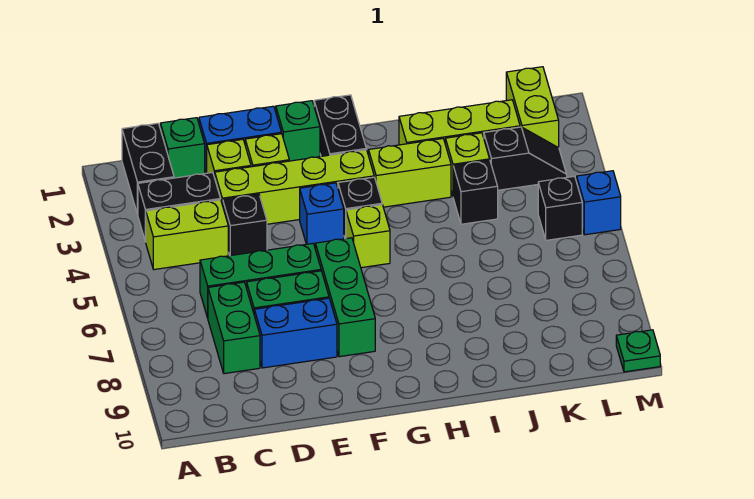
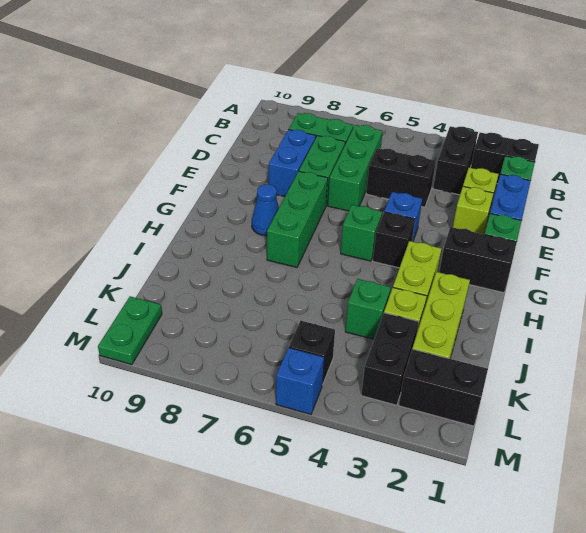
lime 1x2 brick [146,200,228,270] -> none
lime 1x4 brick [215,150,374,224] -> none
black 1x1 brick [223,194,267,256] -> black 1x2 brick [366,148,436,207]
green 1x3 brick [315,238,375,357] -> green 1x3 brick turned to [267,171,328,267]
lime 1x1 brick [346,205,390,268] -> green 1x1 brick [341,205,382,261]
none -> blue 1x1 cone [252,184,279,236]
black 1x1 brick [453,160,498,224] -> green 1x1 brick [345,279,391,339]
black 1x2 slope [484,127,567,190] -> black 1x2 brick [361,313,419,405]
lime 1x2 brick [506,67,559,148] -> black 1x2 brick [399,349,488,426]
green 1x1 plate [616,330,660,372] -> green 1x2 plate [98,296,162,364]

